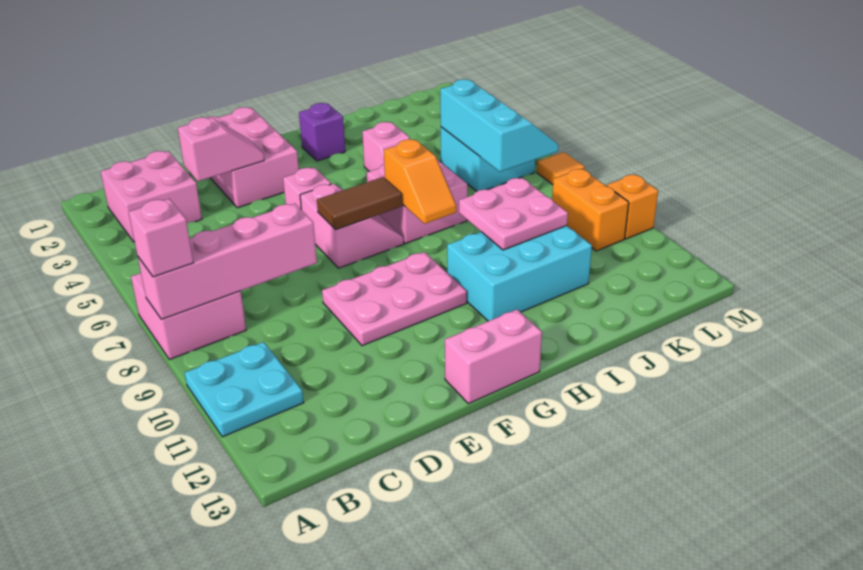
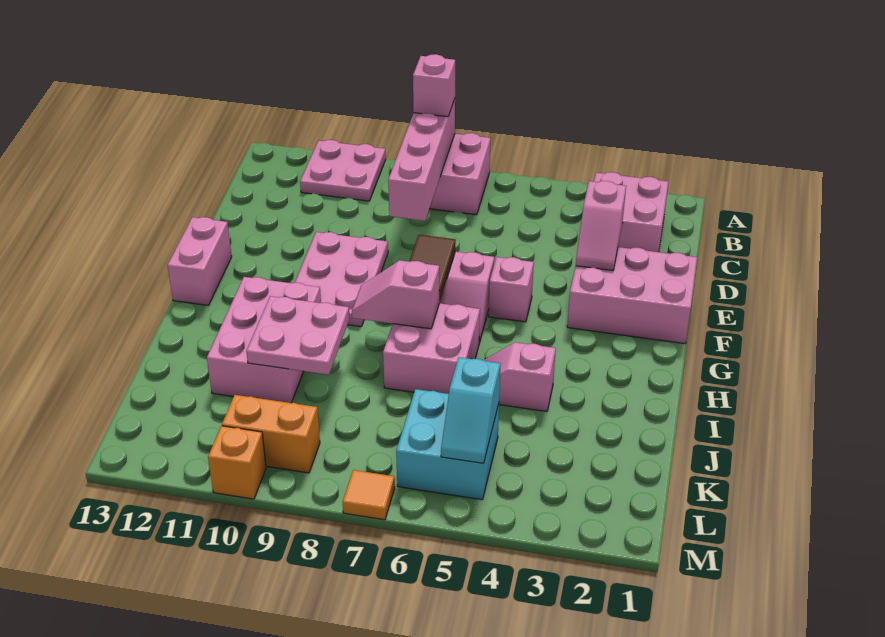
cyan 2x2 plate [185,342,304,437] -> pink 2x2 plate [300,140,386,201]
purple 1x1 brick [299,103,345,161] -> none
orange 1x2 slope [384,139,456,224] -> pink 1x2 slope [352,260,439,329]
cyan 2x3 brick [447,226,592,321] -> pink 2x3 brick [207,277,321,403]
cyan 2x3 slope [440,79,558,172] -> cyan 1x2 slope [441,357,501,463]

